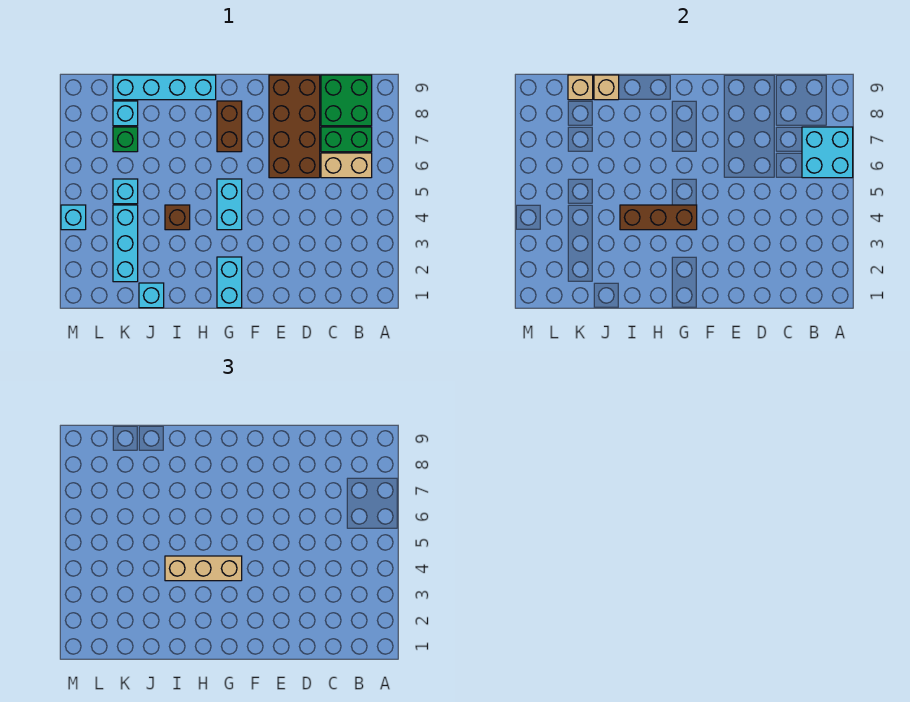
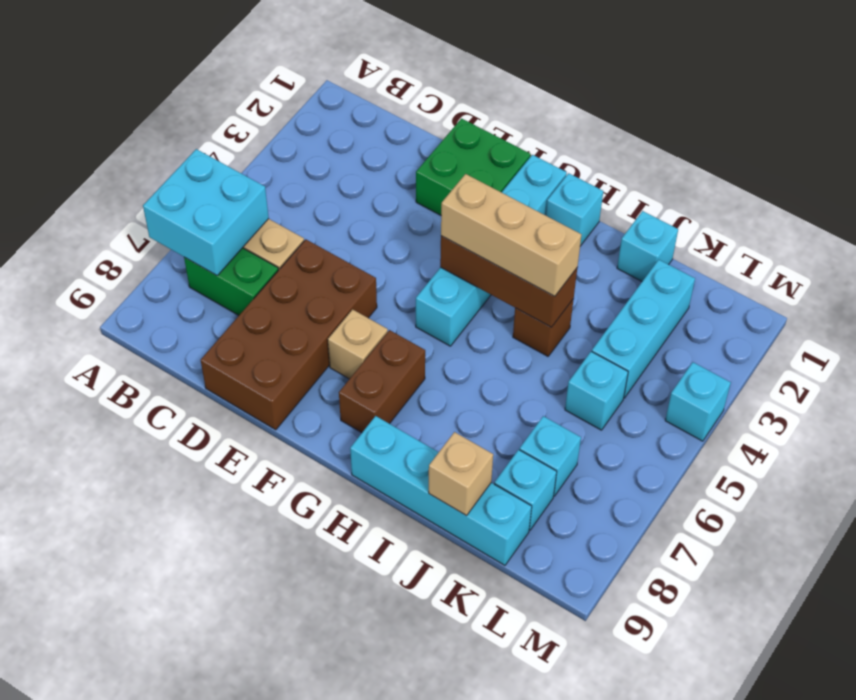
green 2x2 brick [321,75,372,126] -> green 2x2 brick moved to [416,119,531,215]
none -> cyan 1x1 brick [546,173,603,246]
green 1x1 brick [113,127,138,152] -> cyan 1x1 brick [520,416,581,496]
tan 1x1 brick [568,75,593,100] -> tan 1x1 brick moved to [328,309,388,379]

